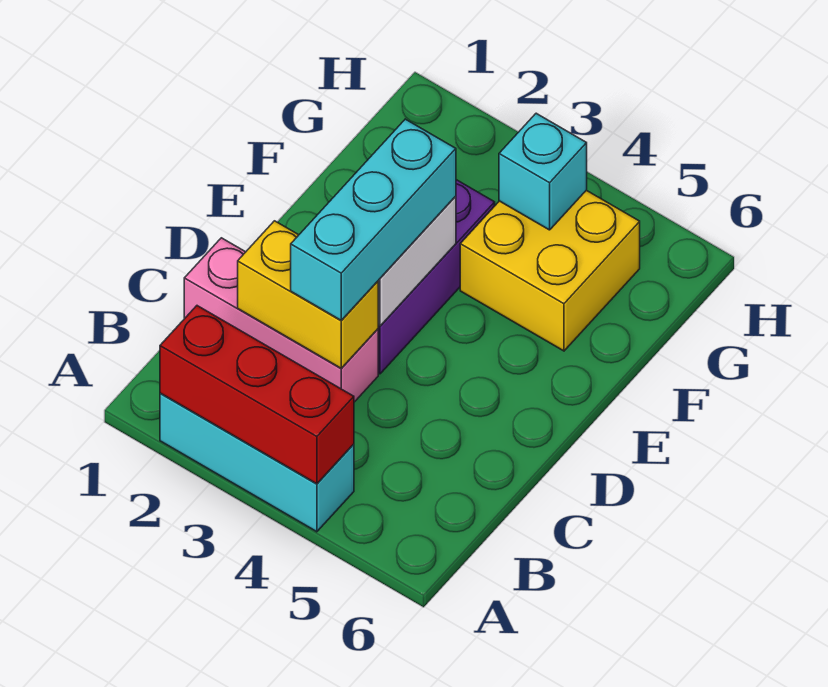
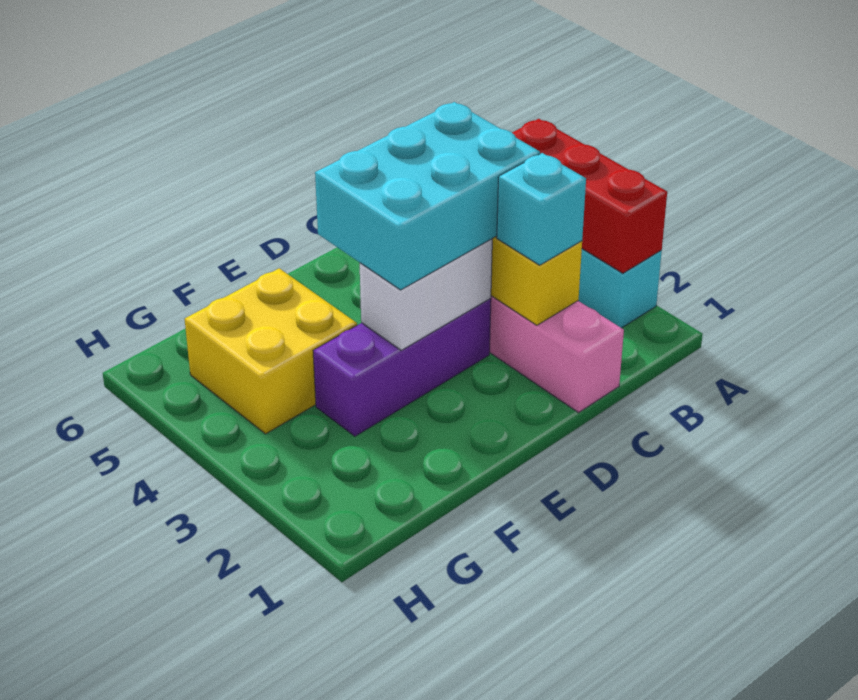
cyan 1x3 brick [291,119,456,321] -> cyan 2x3 brick [315,102,540,290]
cyan 1x1 brick [499,113,587,230] -> cyan 1x1 brick moved to [497,153,586,265]

